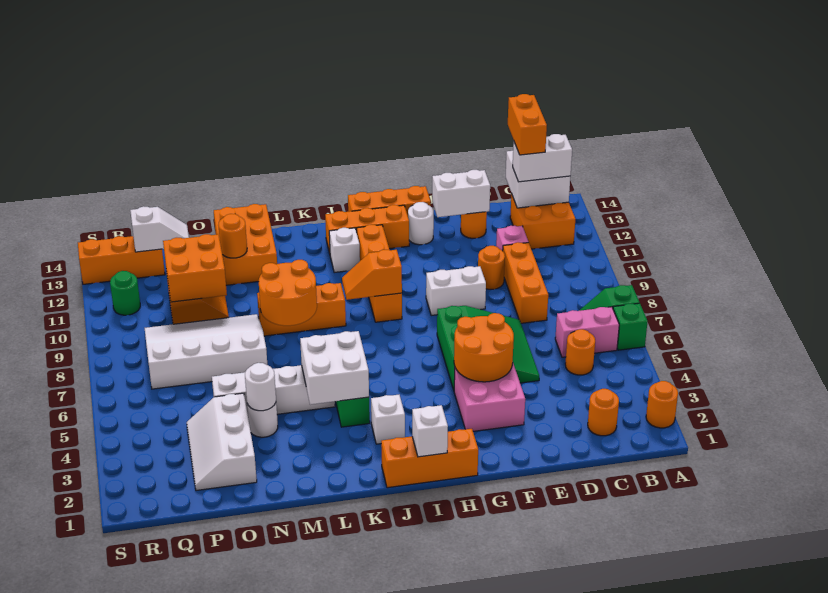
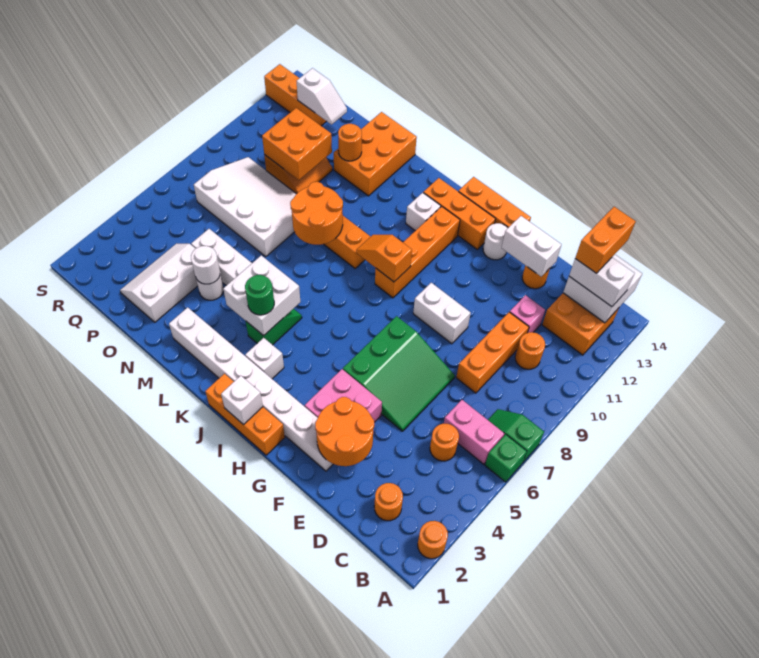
orange 1x1 round brick [478,246,505,289] -> orange 1x1 round brick moved to [515,332,545,369]
none -> white 1x8 brick [169,307,333,471]
orange 2x2 round brick [454,313,514,382] -> orange 2x2 round brick moved to [315,397,374,466]
green 1x1 round brick [110,271,140,315] -> green 1x1 round brick moved to [245,275,274,315]

